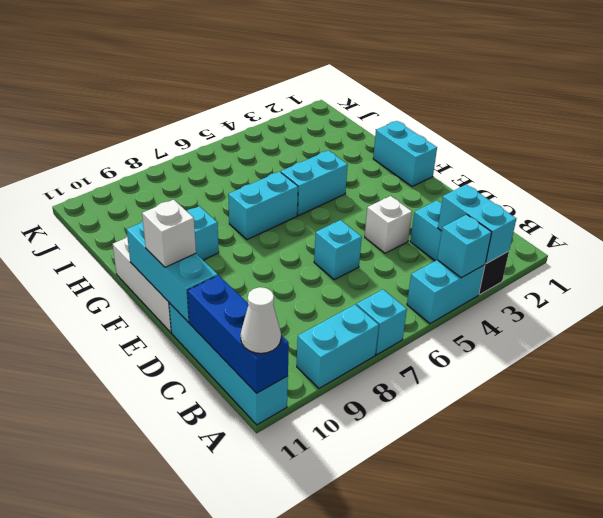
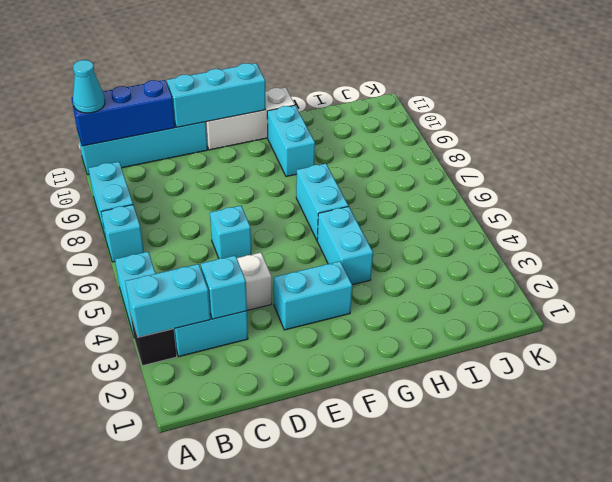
cyan 1x1 brick [437,215,492,278] -> cyan 1x1 brick moved to [201,256,247,319]
white 1x1 cone [241,287,281,353] -> cyan 1x1 cone [73,60,105,113]
white 1x1 brick [142,200,196,267] -> none
cyan 1x2 brick [373,121,437,186] -> cyan 1x2 brick moved to [274,261,352,330]

